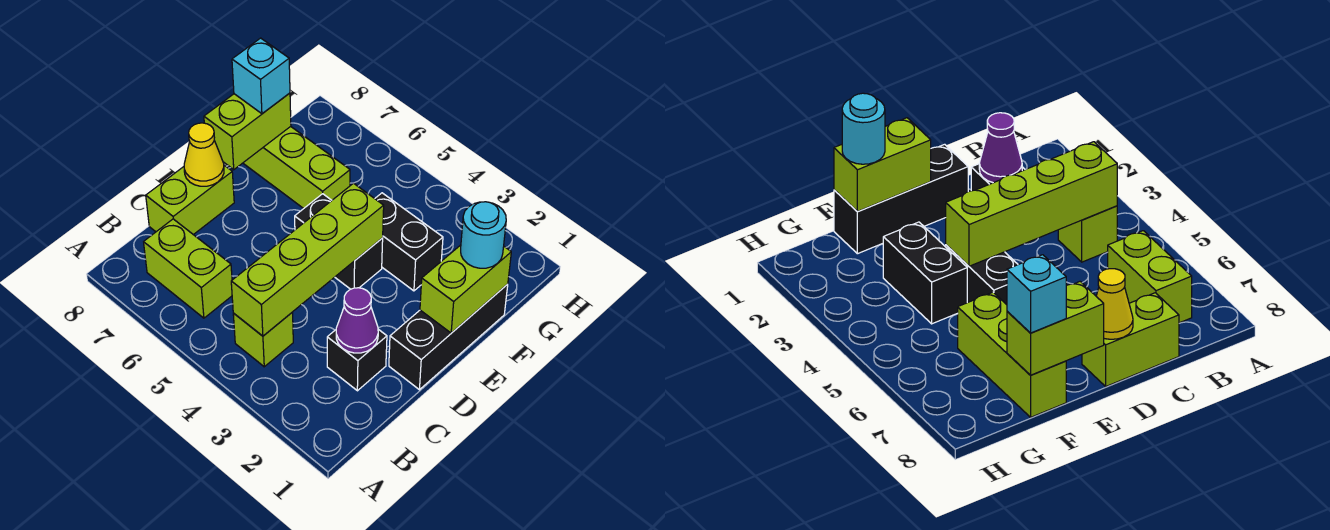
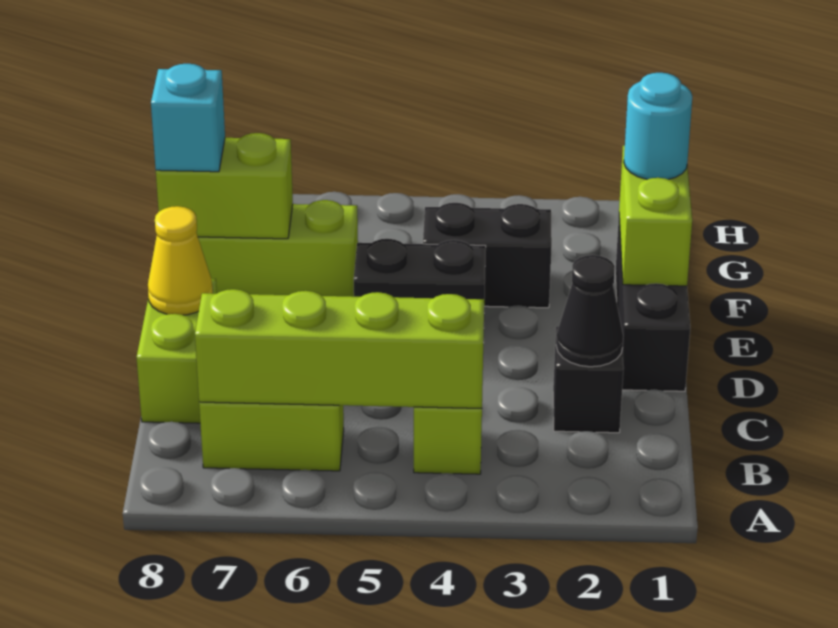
lime 1x4 brick [231,183,384,336] -> lime 1x4 brick turned to [195,289,484,408]
purple 1x1 cone [336,288,378,353] -> black 1x1 cone [556,255,623,367]
lime 1x2 brick [204,93,291,170] -> lime 1x2 brick turned to [156,133,293,239]

